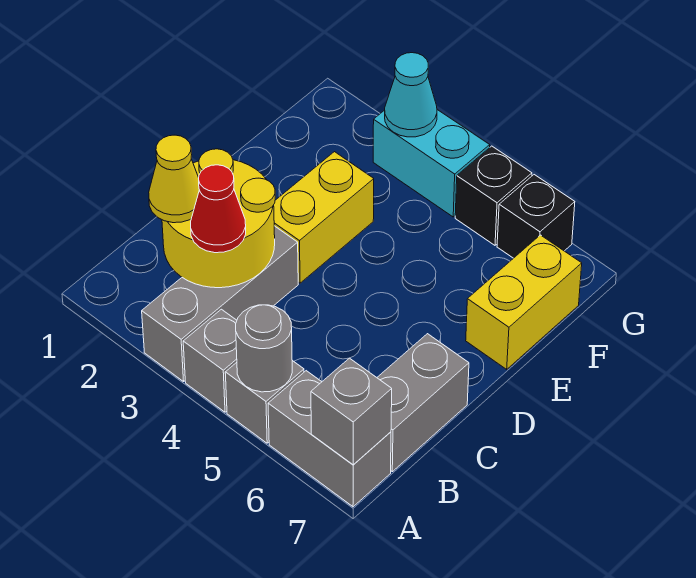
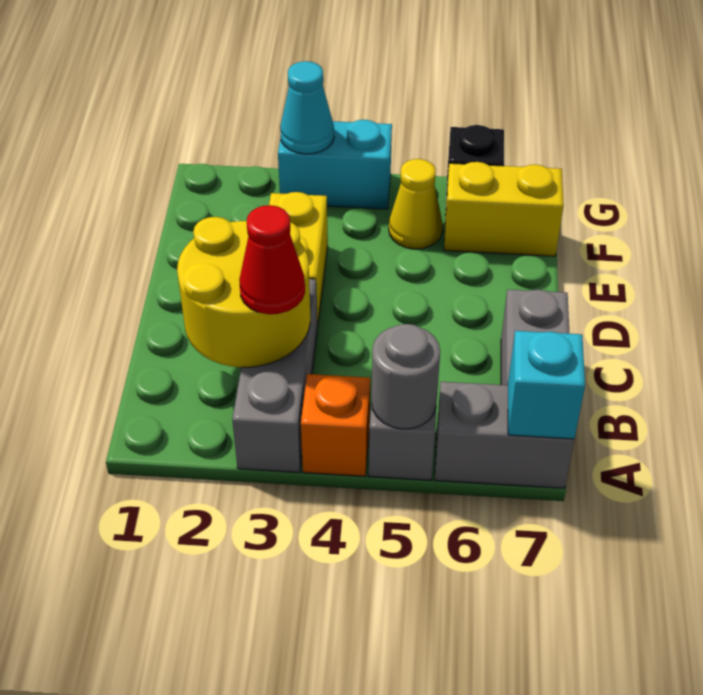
grey 1x1 brick [183,309,237,412] -> orange 1x1 brick [301,374,370,476]
grey 1x1 brick [311,358,392,465] -> cyan 1x1 brick [508,331,585,439]
yellow 1x1 cone [149,135,199,223] -> yellow 1x1 cone moved to [389,159,443,249]
yellow 1x2 brick [466,235,582,369] -> yellow 1x2 brick turned to [444,162,564,256]
black 1x1 brick [455,146,532,245] -> none

